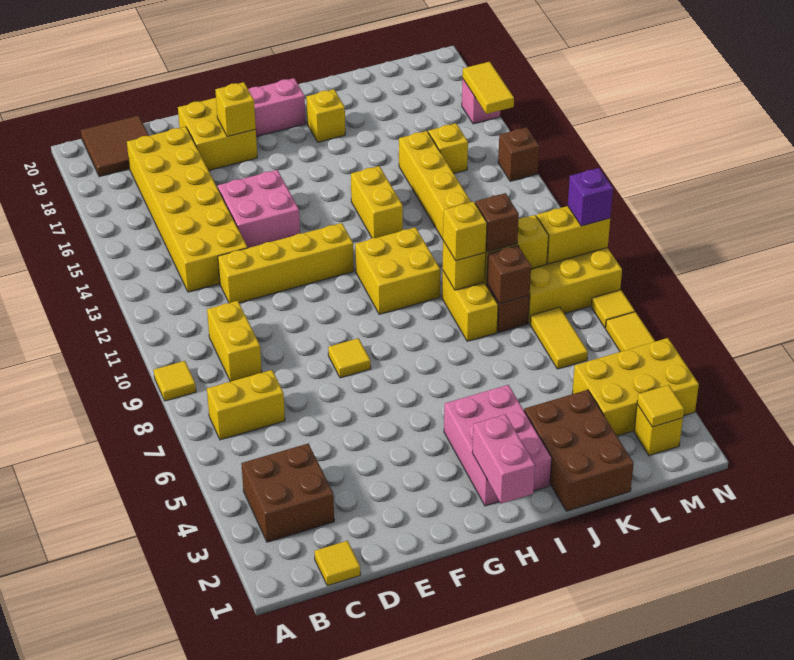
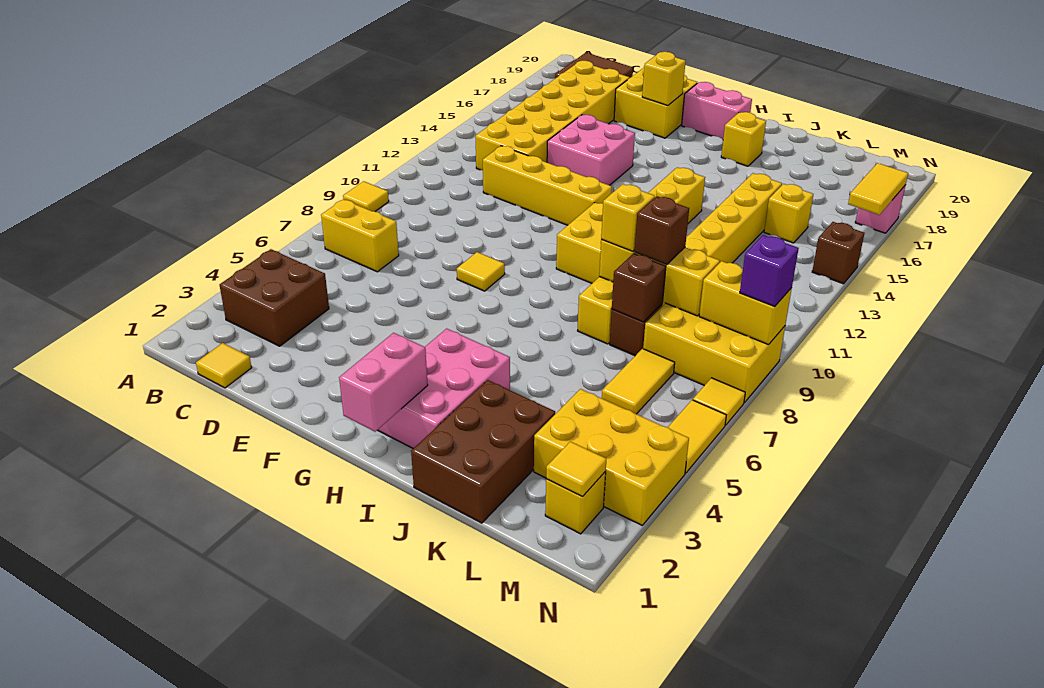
yellow 1x2 brick [207,301,262,382] -> none

